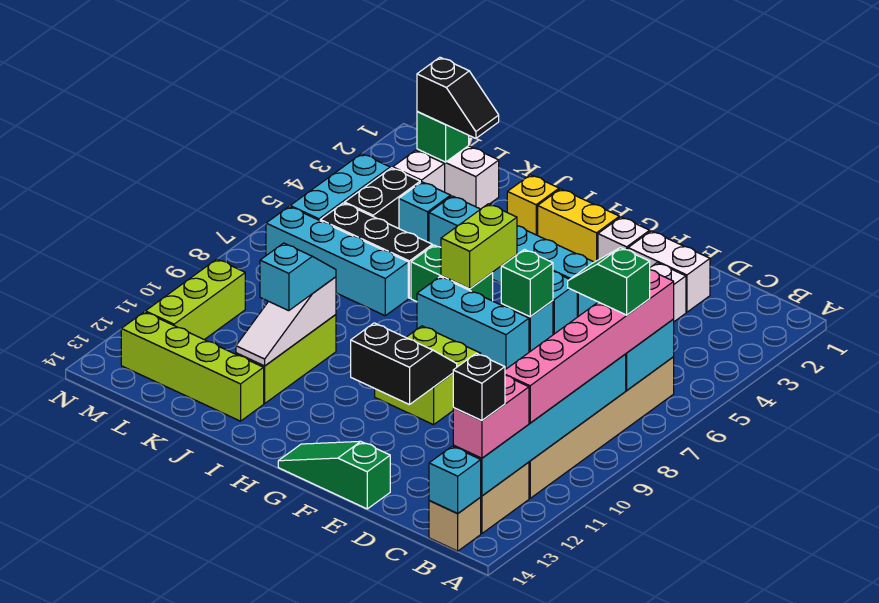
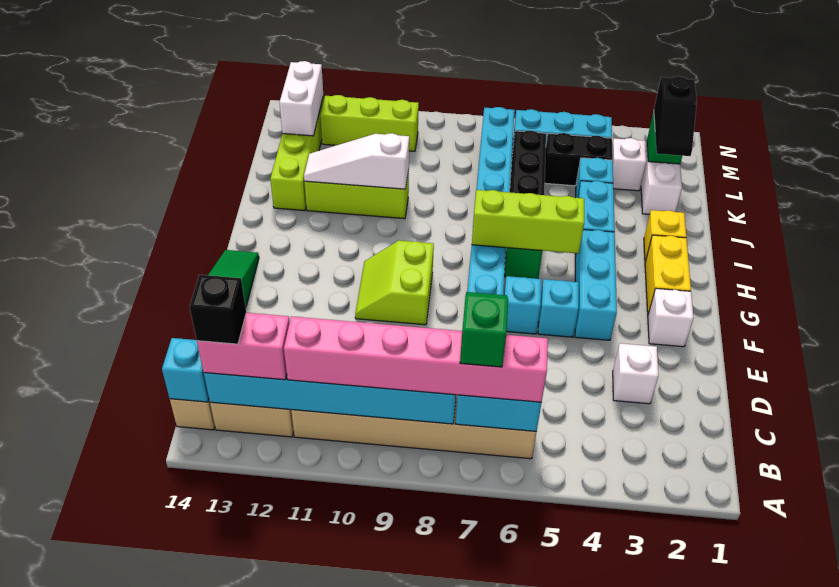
white 1x2 brick [628,231,710,312] -> white 1x2 brick moved to [279,61,323,136]
green 1x1 brick [501,250,553,317] -> none
lime 2x2 brick [375,326,481,425] -> lime 2x2 slope [355,241,434,325]
black 2x2 slope [351,323,457,405] -> none
lime 1x2 brick [441,204,517,289] -> lime 1x3 brick [472,190,584,253]
cyan 1x2 slope [260,243,336,311] -> none

